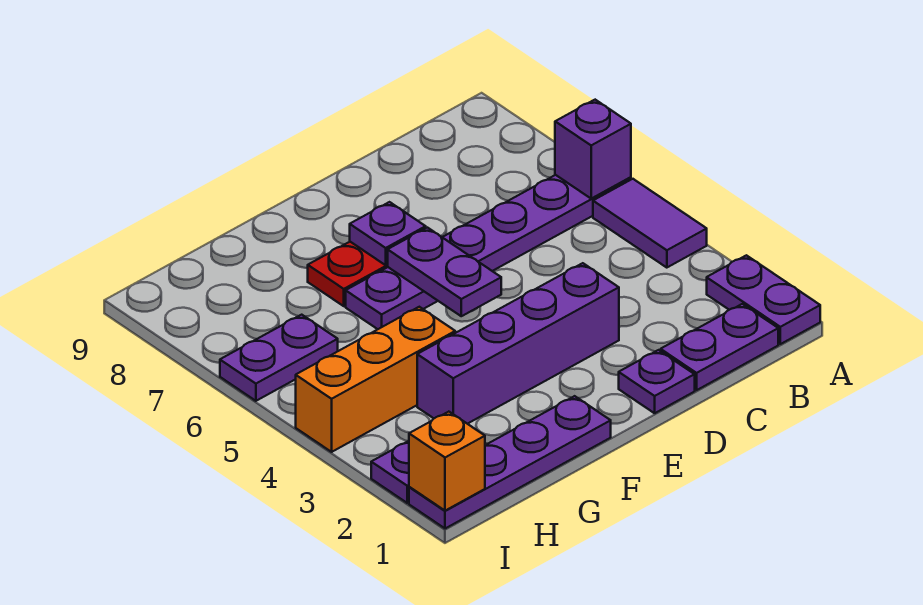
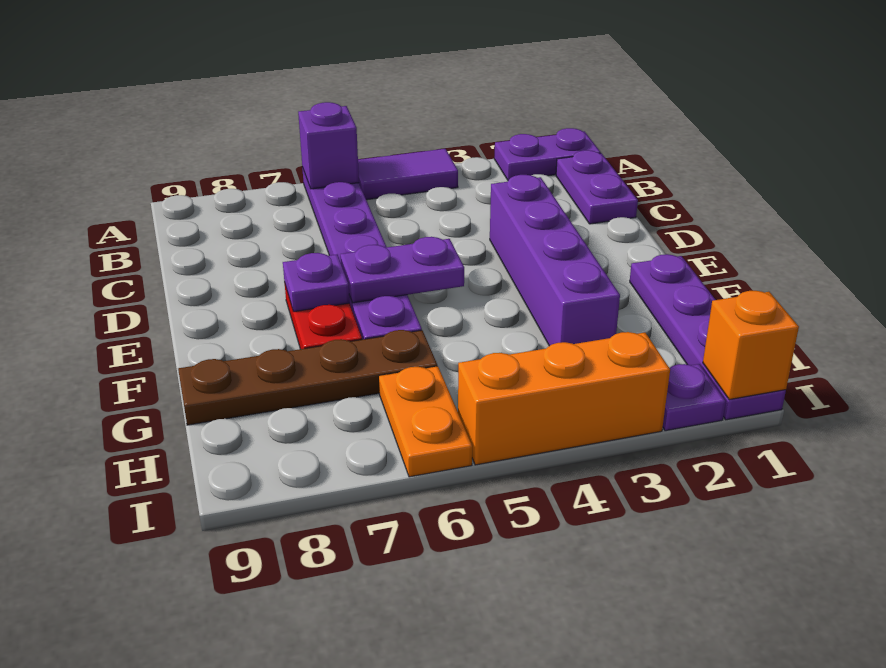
purple 1x1 plate [619,350,695,413] -> none
orange 1x3 brick [296,307,455,452] -> orange 1x3 brick turned to [458,332,670,465]
none -> brown 1x4 plate [178,330,437,425]
purple 1x2 plate [220,315,338,401] -> orange 1x2 plate [379,366,472,477]

